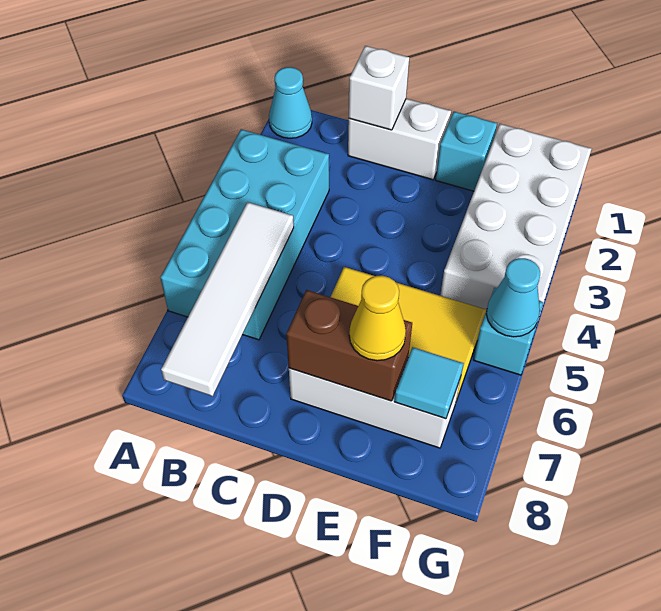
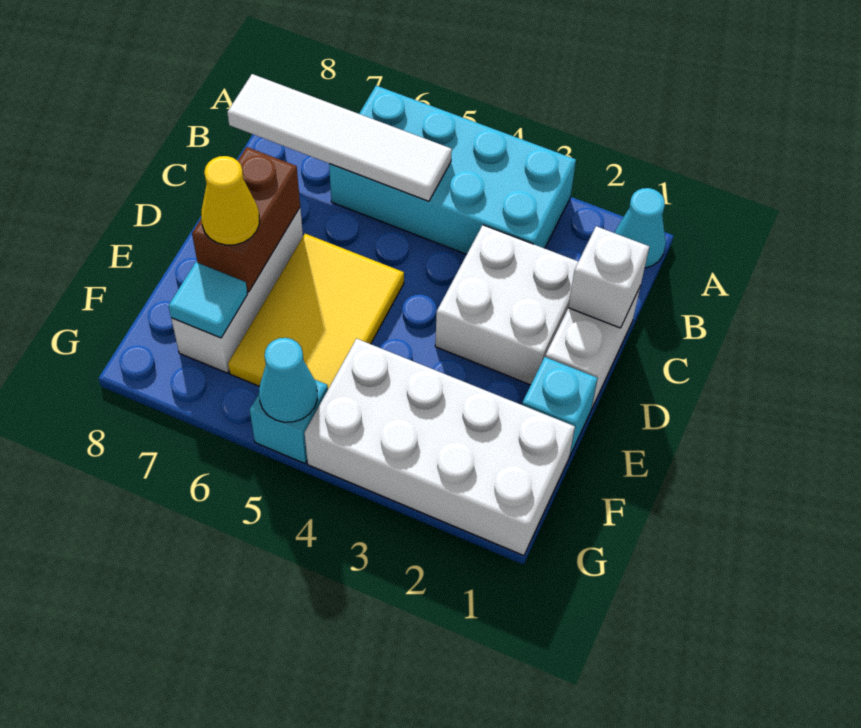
none -> white 2x2 brick [435,225,578,385]

